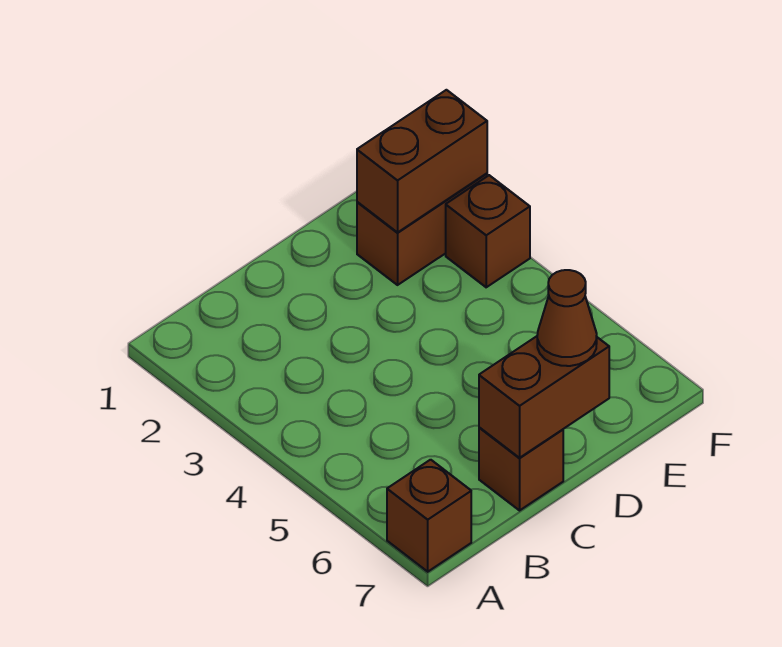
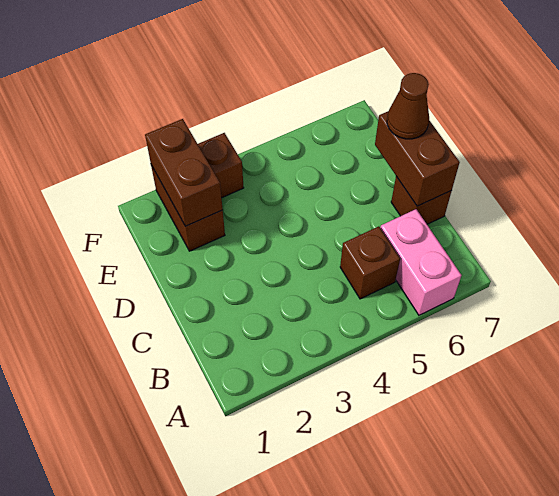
none -> pink 1x2 brick [380,209,461,315]
brown 1x1 brick [387,460,471,572] -> brown 1x1 brick moved to [340,226,400,299]

